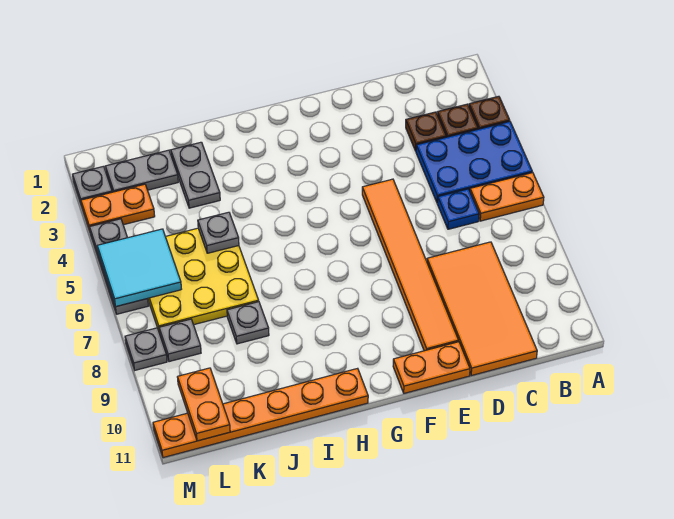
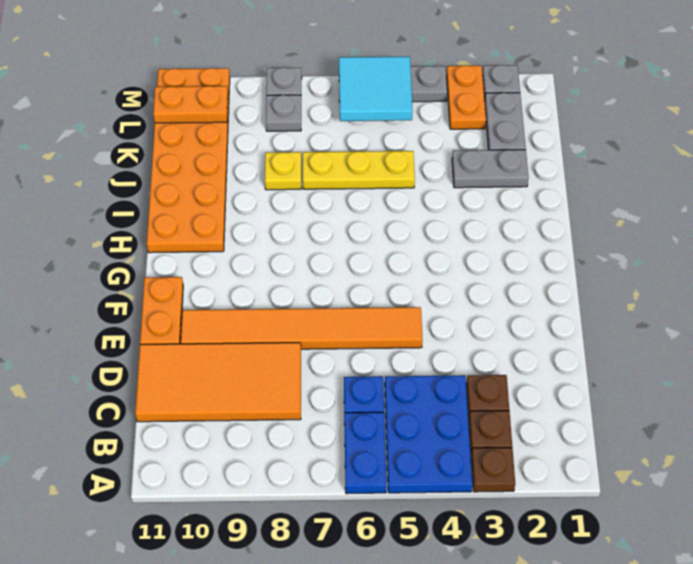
orange 1x2 plate [470,172,544,221] -> blue 1x2 plate [344,412,386,494]
orange 1x6 plate [153,368,368,458] -> orange 2x6 plate [147,68,230,253]
yellow 3x3 plate [148,228,259,333] -> yellow 1x3 plate [303,151,415,189]
grey 1x1 plate [198,212,239,253] -> none
grey 1x1 plate [227,302,269,344] -> yellow 1x1 plate [265,152,301,190]

